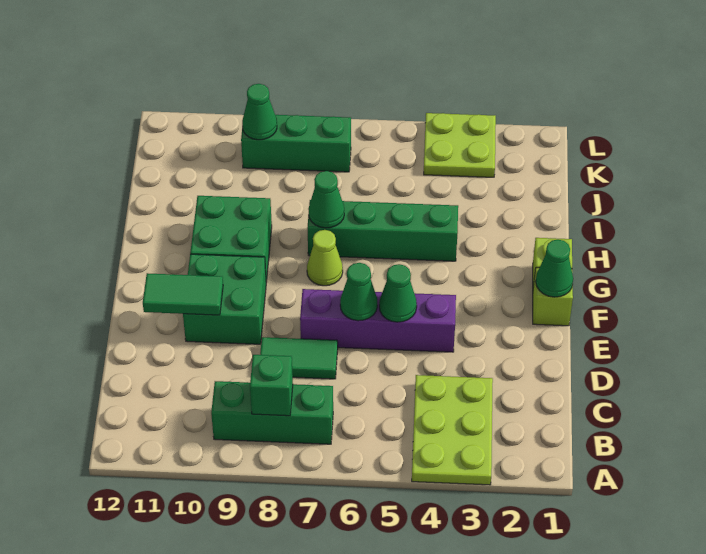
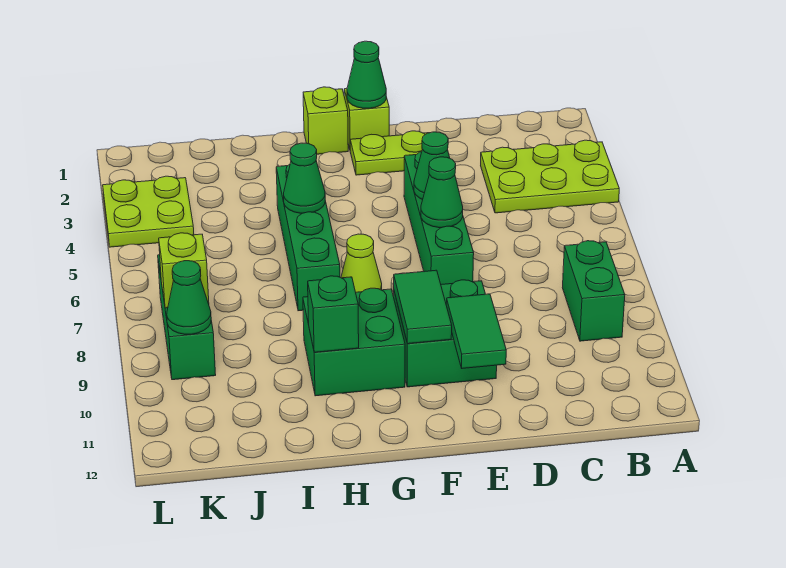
green 1x3 brick [211,381,333,444] -> green 1x2 brick [562,241,625,341]
green 1x1 brick [250,355,293,416] -> green 1x1 brick moved to [308,276,359,352]
green 1x2 tile [260,337,338,379] -> green 1x2 tile moved to [394,270,452,344]
none -> lime 1x2 plate [350,131,427,175]
purple 1x4 brick [300,289,456,352] -> green 1x4 brick [404,152,474,284]
green 1x1 cone [308,171,344,228] -> green 1x1 cone moved to [284,143,325,213]
none -> lime 1x1 brick [159,233,209,308]

